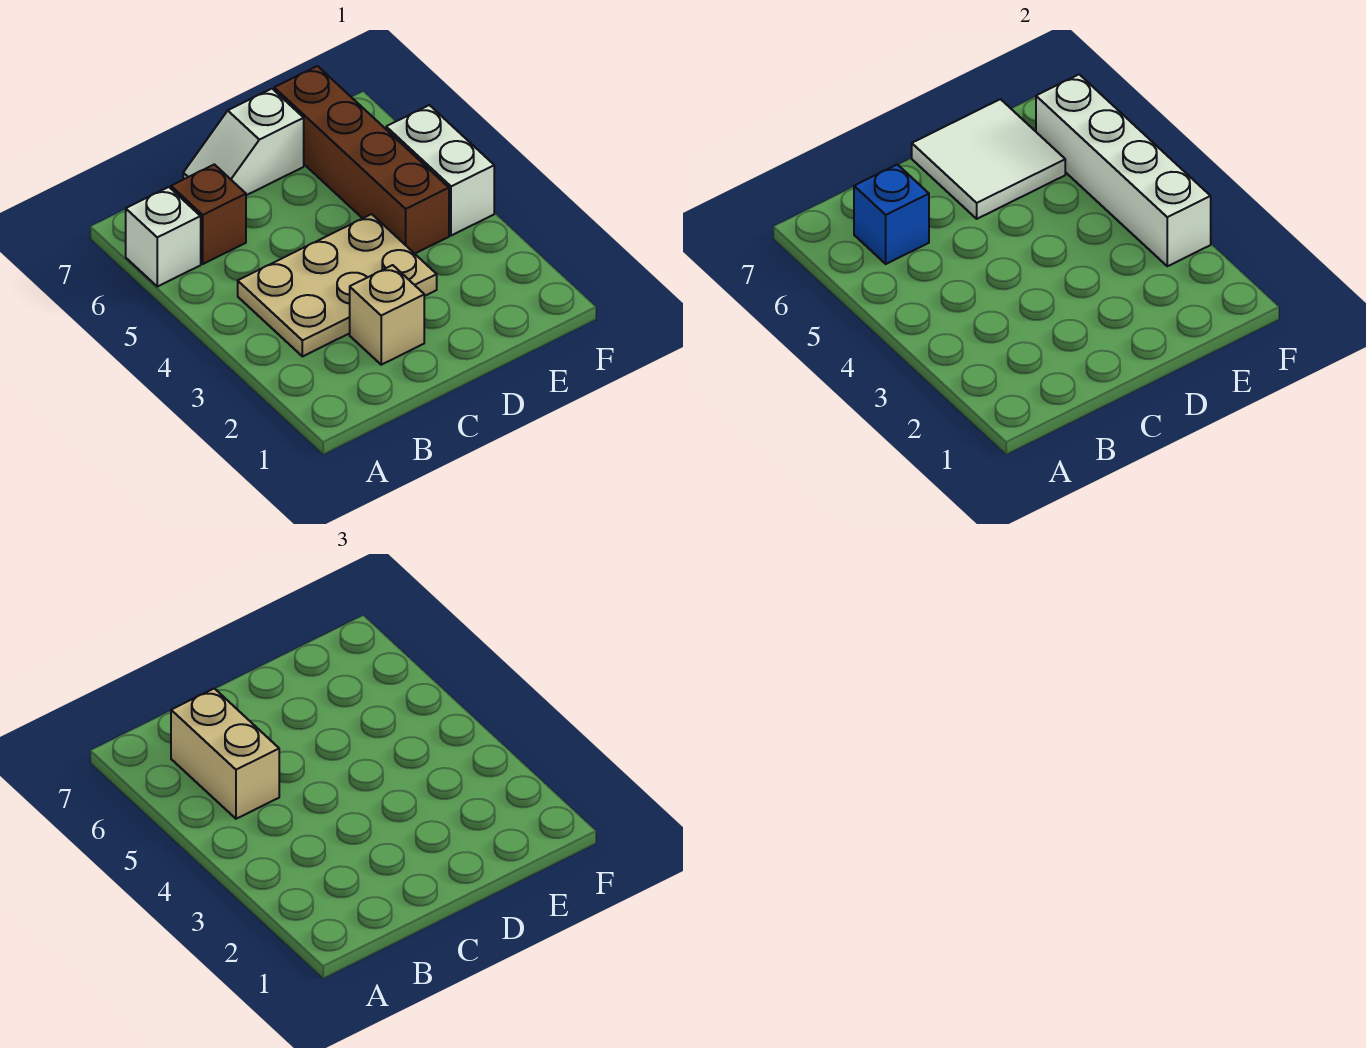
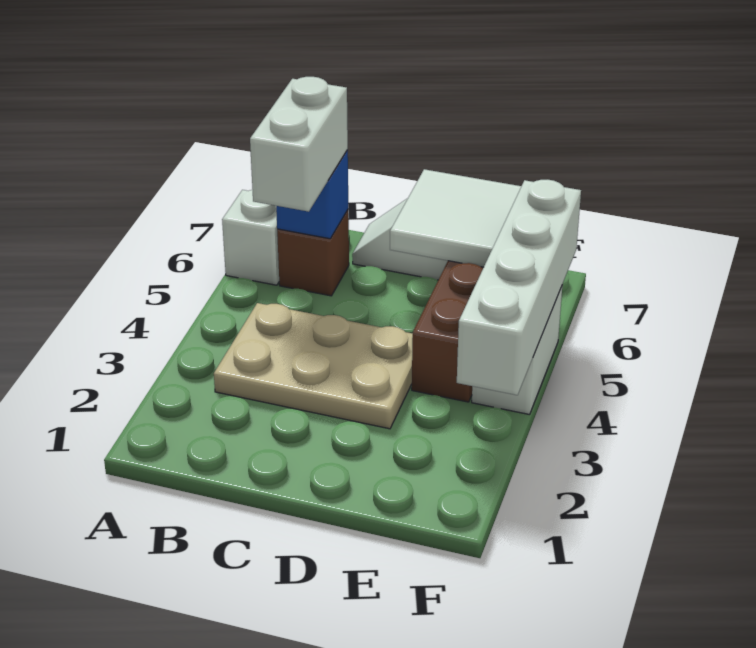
tan 1x2 brick [171,688,279,819] -> white 1x2 brick [250,77,348,212]
tan 1x1 brick [350,265,424,365] -> none

